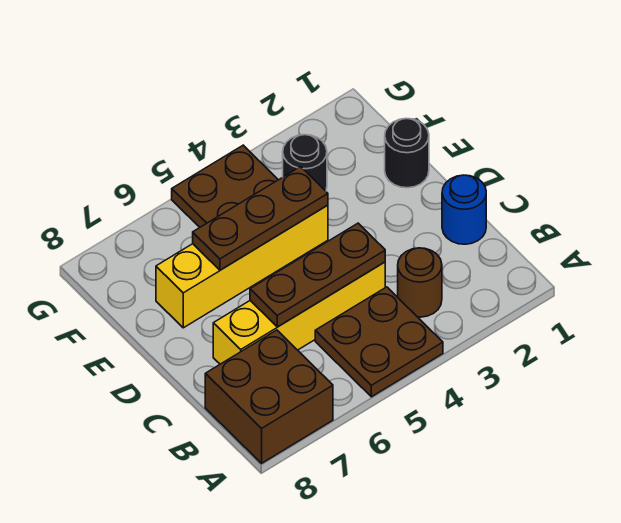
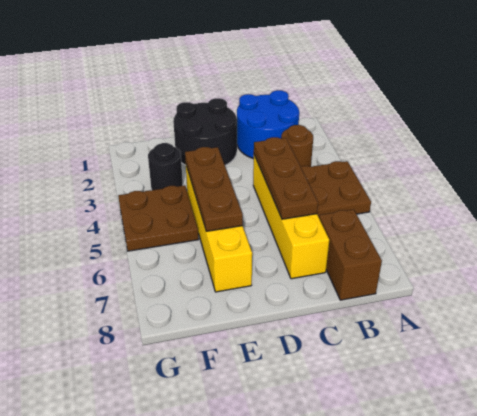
brown 2x2 brick [205,330,333,463] -> brown 1x2 brick [319,209,382,300]
blue 1x1 round brick [442,175,486,244] -> blue 2x2 round brick [237,90,299,159]
black 1x1 round brick [385,119,429,188] -> black 2x2 round brick [173,98,237,165]

